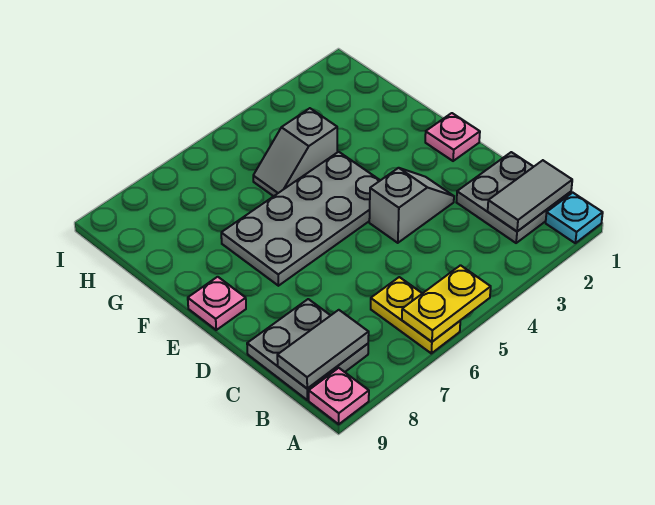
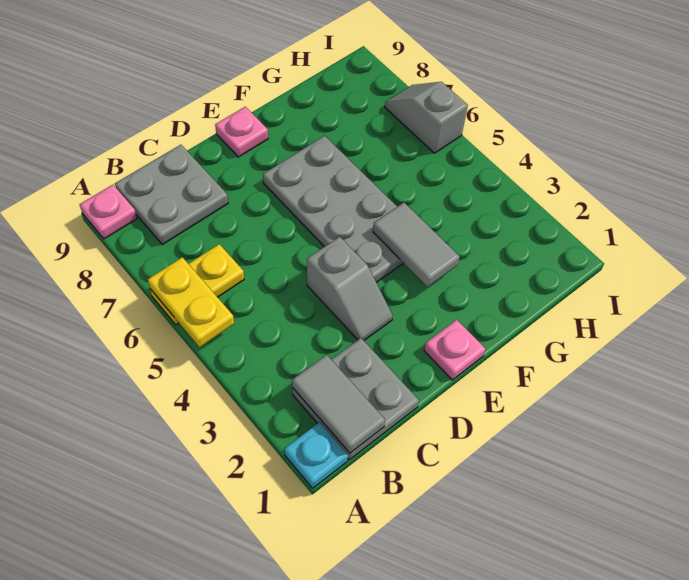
grey 1x2 tile [277,310,369,389] -> grey 1x2 tile moved to [373,203,460,287]
grey 1x2 slope [253,108,337,196] -> grey 1x2 slope moved to [385,82,468,153]

